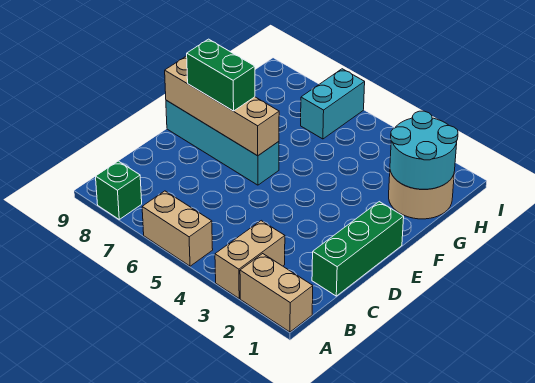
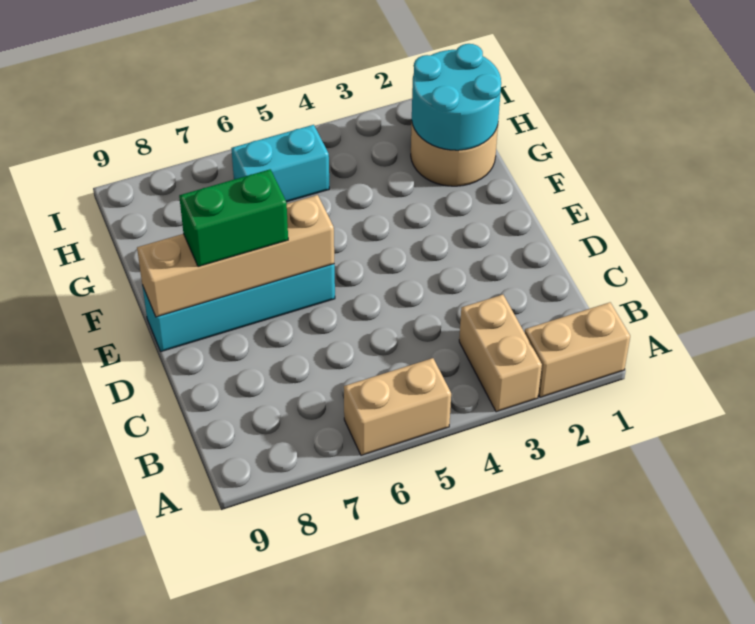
green 1x1 brick [96,161,142,219] -> none
green 1x3 brick [312,202,404,296] -> none
cyan 1x2 brick [301,69,365,139] -> cyan 1x2 brick turned to [231,125,329,202]

